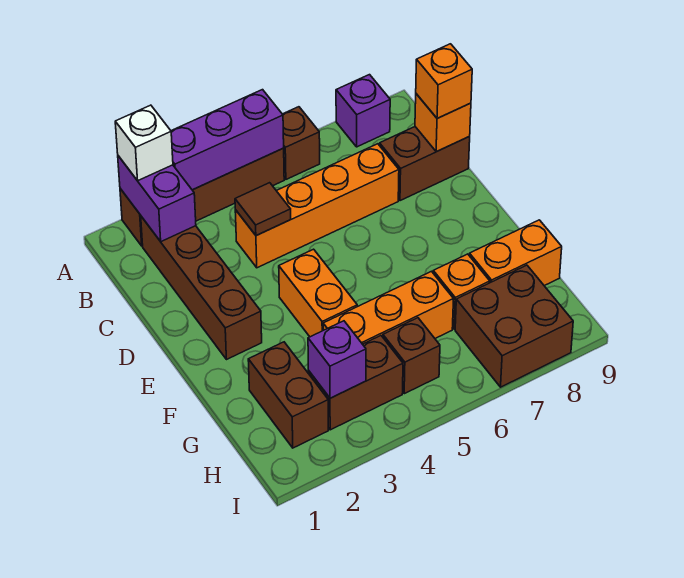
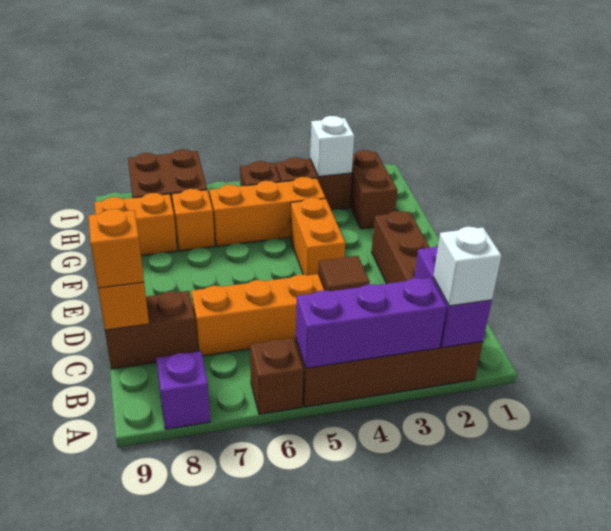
purple 1x1 brick [308,321,366,398] -> white 1x1 brick [310,116,354,176]

